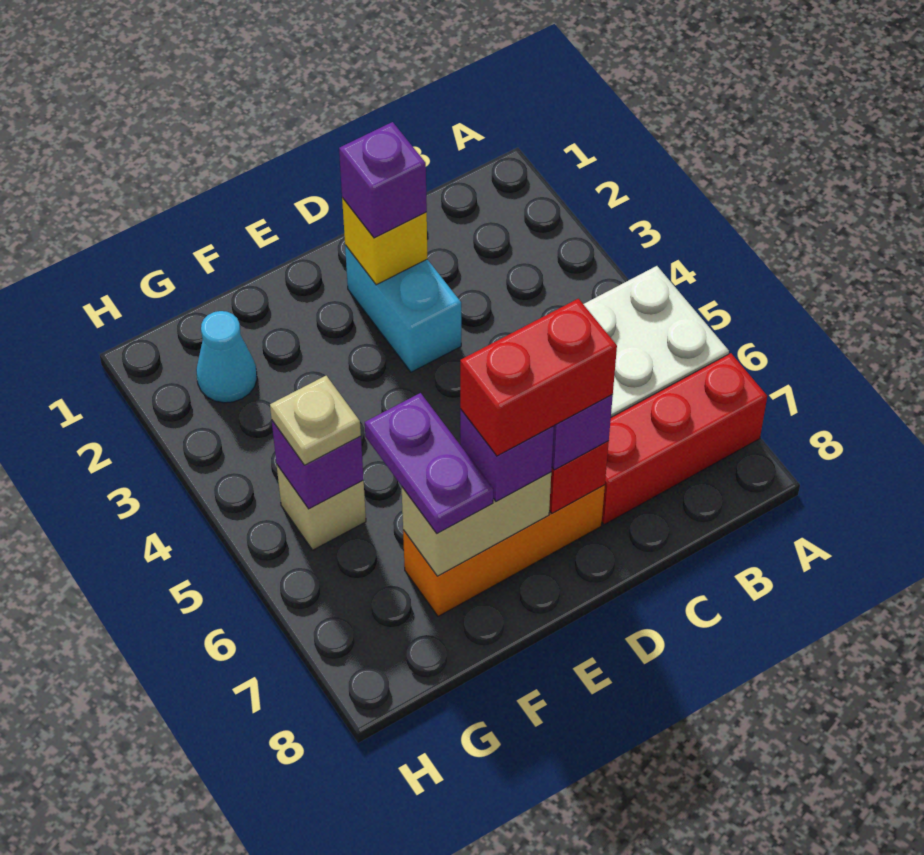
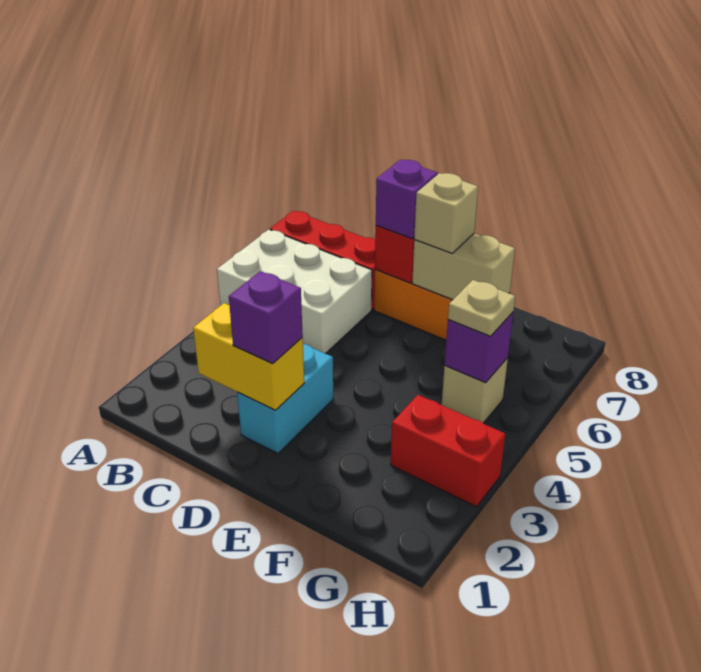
yellow 1x1 brick [342,198,428,285] -> yellow 1x2 brick [193,303,304,410]
red 1x2 brick [460,299,617,456] -> red 1x2 brick moved to [391,395,505,507]
purple 1x1 brick [460,409,554,502] -> tan 1x1 brick [414,173,478,253]
purple 1x2 plate [365,393,493,534] -> none
cyan 1x1 cone [196,311,257,403] -> none

